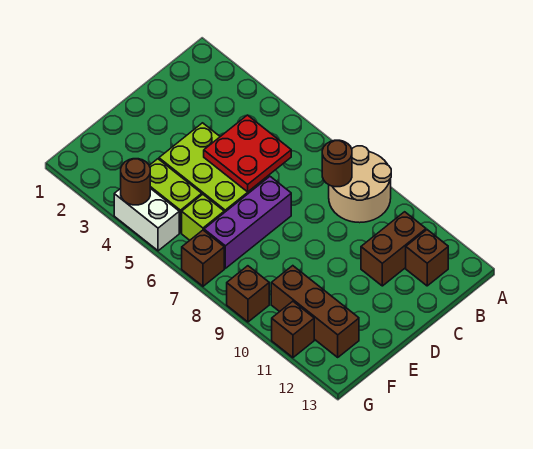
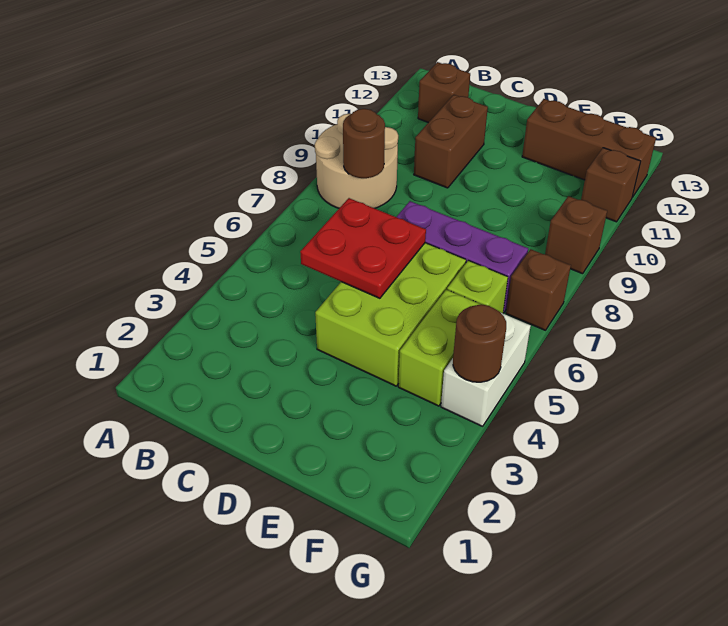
brown 1x2 brick [361,212,426,286] -> brown 1x2 brick turned to [414,95,488,188]
brown 1x3 brick [271,266,359,357] -> brown 1x3 brick turned to [522,99,656,197]

